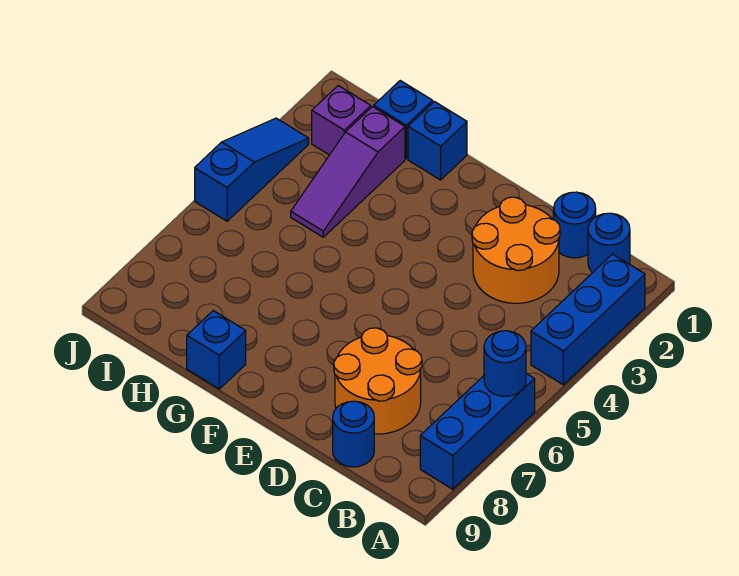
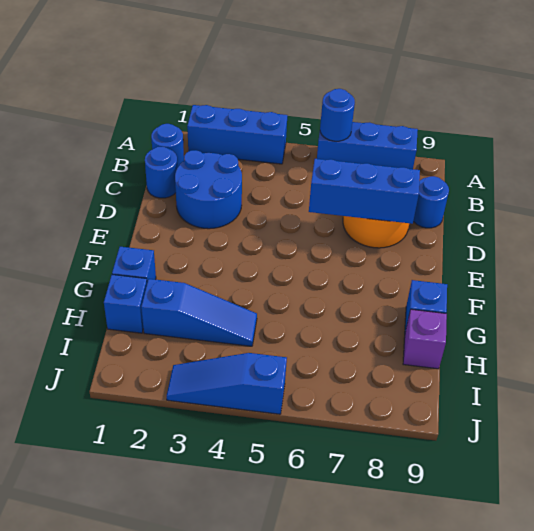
orange 2x2 round brick [472,197,560,303] -> blue 2x2 round brick [175,150,242,229]
none -> blue 1x3 brick [309,159,420,224]
purple 1x3 slope [291,107,405,237] -> blue 1x3 slope [141,279,257,346]
purple 1x1 brick [312,86,371,155] -> purple 1x1 brick moved to [403,309,447,369]

